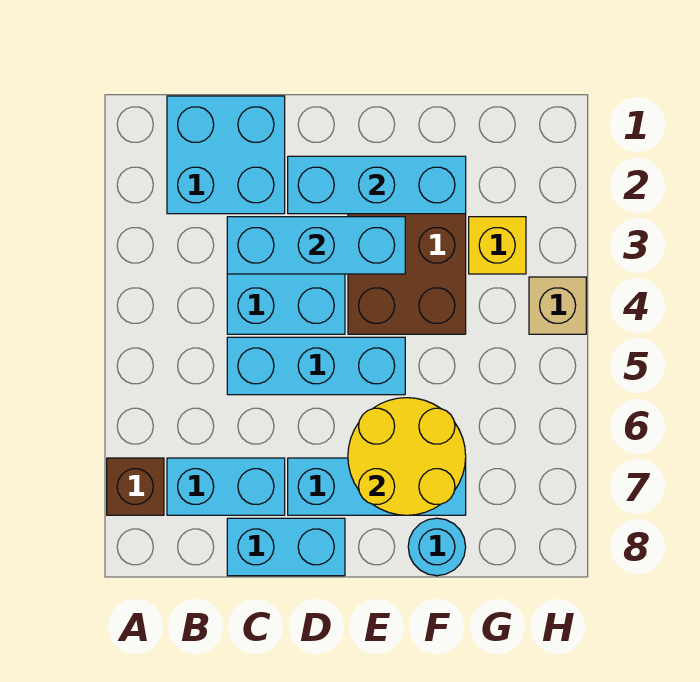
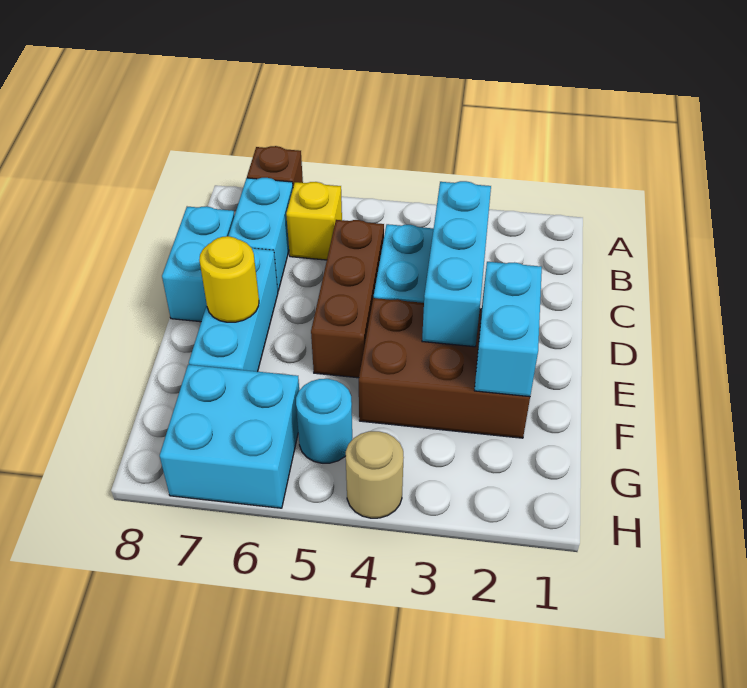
cyan 2x2 brick [167,96,285,214] -> cyan 2x2 brick moved to [160,365,299,508]
cyan 1x3 brick [227,337,405,395] -> brown 1x3 brick [311,220,384,378]
cyan 1x3 brick [288,156,466,214] -> cyan 1x2 brick [474,262,542,397]
yellow 2x2 round brick [348,398,466,515] -> yellow 1x1 round brick [199,236,259,322]
cyan 1x1 round brick [408,518,466,576] -> cyan 1x1 round brick moved to [296,379,352,463]
yellow 1x1 brick [469,217,526,274] -> yellow 1x1 brick moved to [286,182,342,260]
tan 1x1 brick [529,277,586,334] -> tan 1x1 round brick [346,431,404,518]

